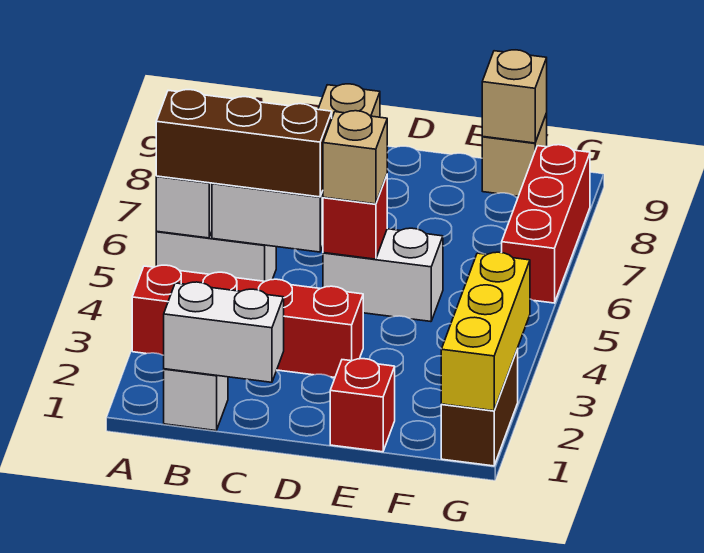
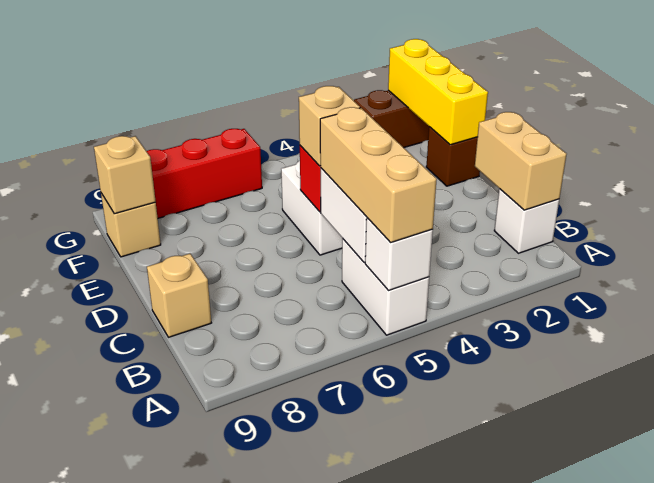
red 1x4 brick [132,265,363,377] -> none
brown 1x3 brick [156,90,332,197] -> tan 1x3 brick [320,107,437,243]
white 1x2 brick [164,282,284,382] -> tan 1x2 brick [475,112,567,210]
red 1x1 brick [330,359,395,452] -> brown 1x1 brick [426,127,480,186]
yellow 1x3 brick [441,252,530,411] -> yellow 1x3 brick turned to [388,39,488,145]

